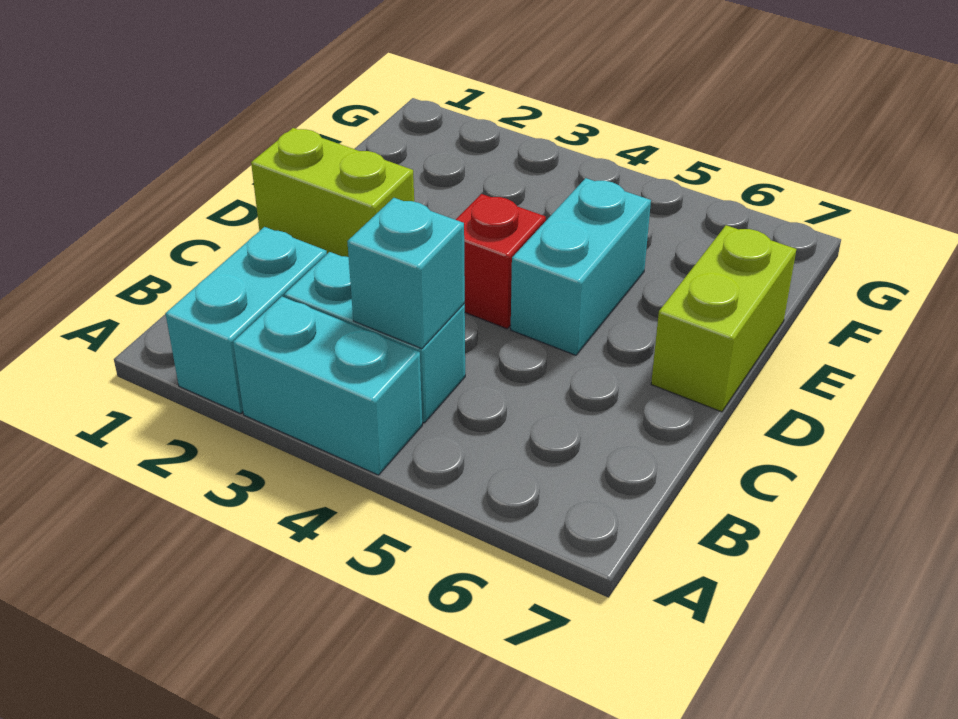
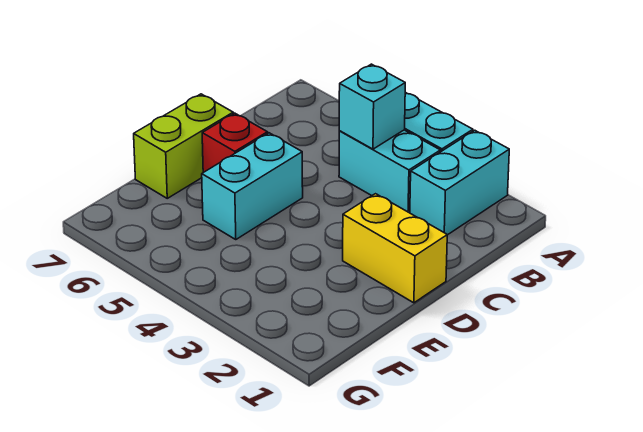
lime 1x2 brick [251,128,414,257] -> yellow 1x2 brick [343,194,447,303]
red 1x1 brick [456,194,546,329] -> red 1x1 brick moved to [202,113,268,172]

